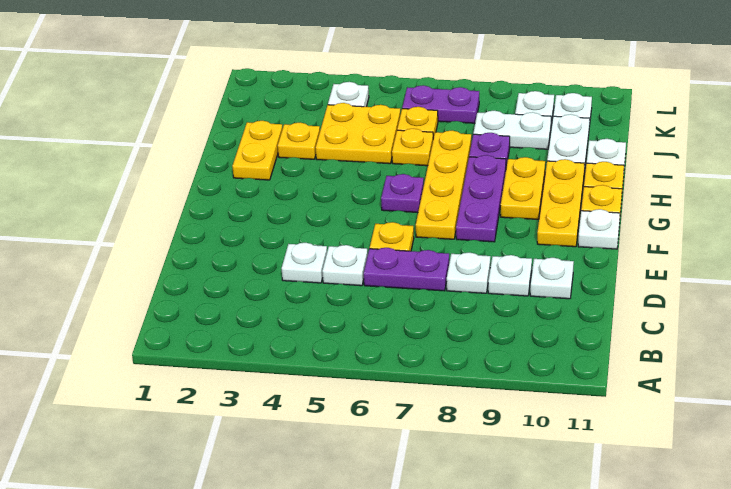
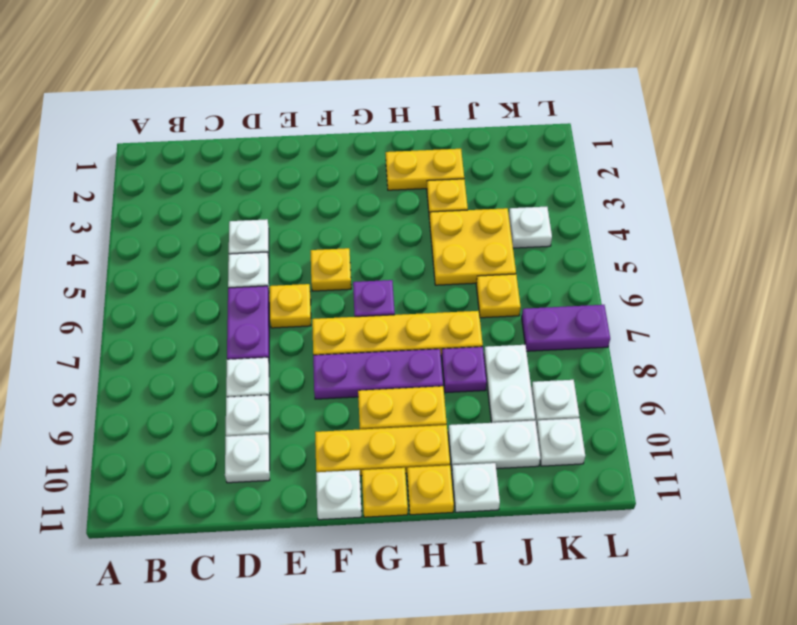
yellow 1x1 plate [392,129,433,166] -> yellow 1x1 plate moved to [311,248,351,291]
purple 1x2 plate [402,85,479,123] -> purple 1x2 plate turned to [522,305,610,351]

